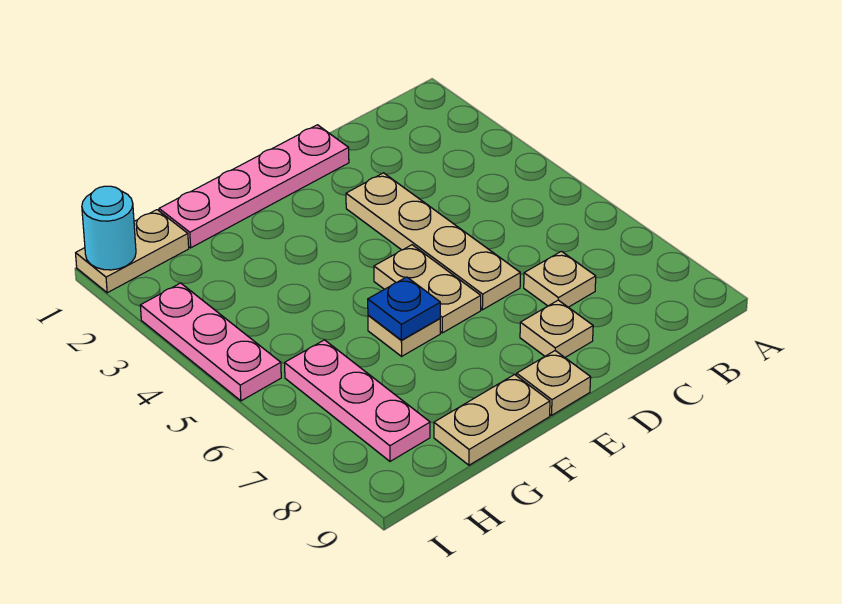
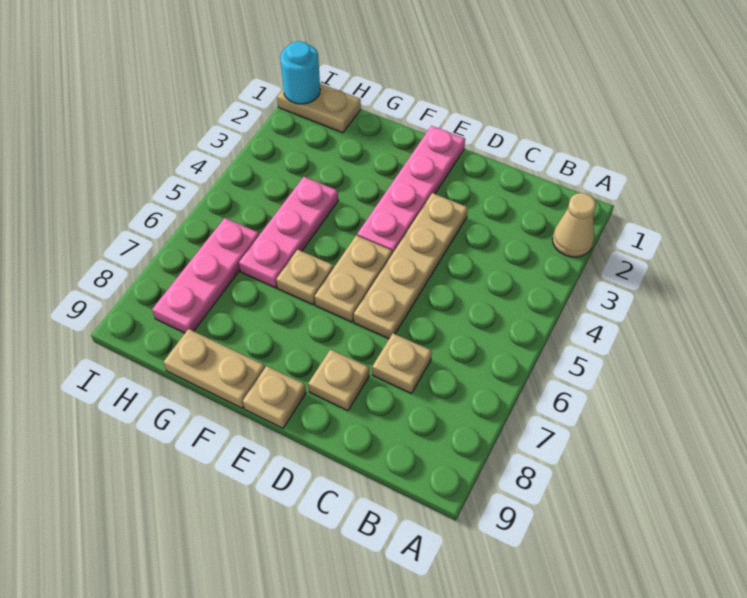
none -> tan 1x1 cone [552,193,596,257]
pink 1x4 plate [159,125,349,248] -> pink 1x4 plate turned to [357,126,465,254]
blue 1x1 plate [368,277,440,340] -> none
pink 1x3 plate [140,283,281,401] -> pink 1x3 plate moved to [239,177,338,288]

